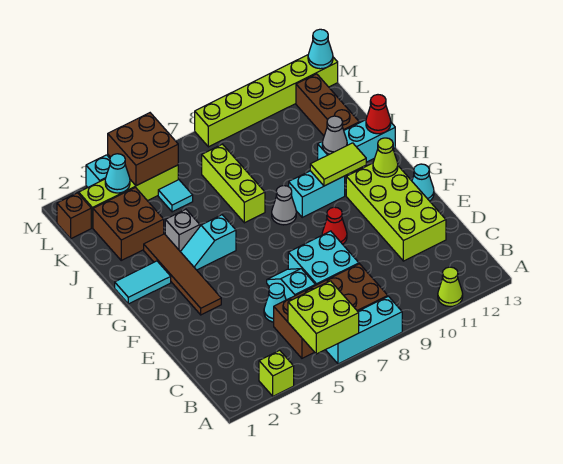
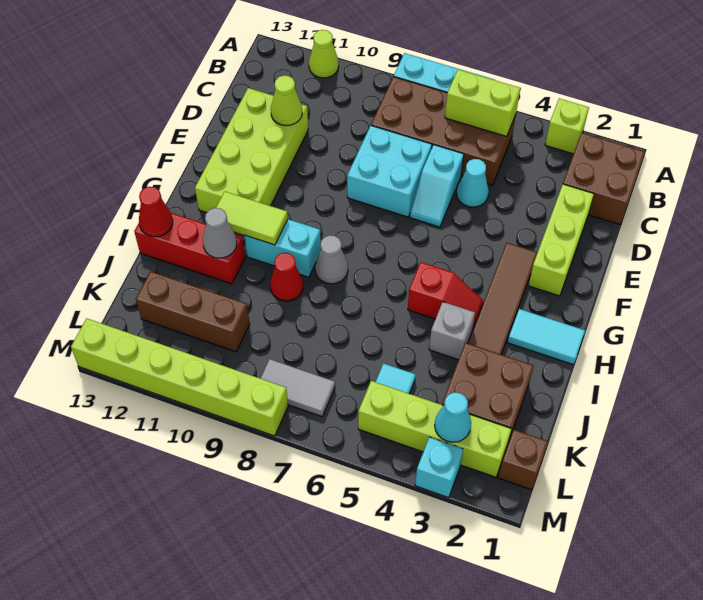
lime 2x2 brick [288,281,359,354] -> lime 1x2 brick [445,70,520,137]
red 1x1 cone [322,207,347,244] -> red 1x1 cone moved to [270,253,303,301]
cyan 1x1 cone [412,164,434,201] -> none
lime 1x1 cone [373,138,398,177] -> lime 1x1 cone moved to [271,76,302,126]
cyan 1x2 slope [181,215,236,270] -> red 1x2 slope [408,262,483,330]
lime 1x3 brick [202,144,265,223] -> lime 1x3 brick moved to [528,184,594,296]
cyan 1x3 brick [318,120,395,162] -> red 1x3 brick [134,213,245,284]
brown 1x3 brick [296,74,359,136] -> brown 1x3 brick turned to [136,271,250,352]
brown 2x2 brick [108,113,178,186] -> brown 2x2 brick moved to [563,133,645,225]
none -> grey 1x2 tile [260,359,335,416]
cyan 1x1 cone [308,29,333,69] -> none

